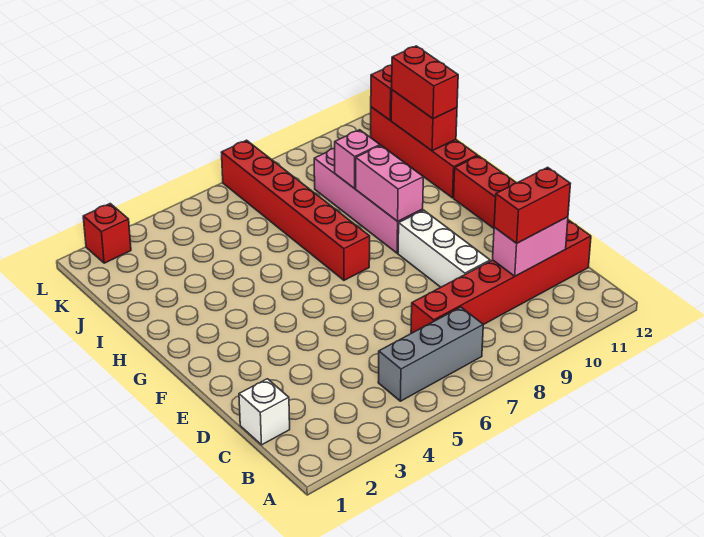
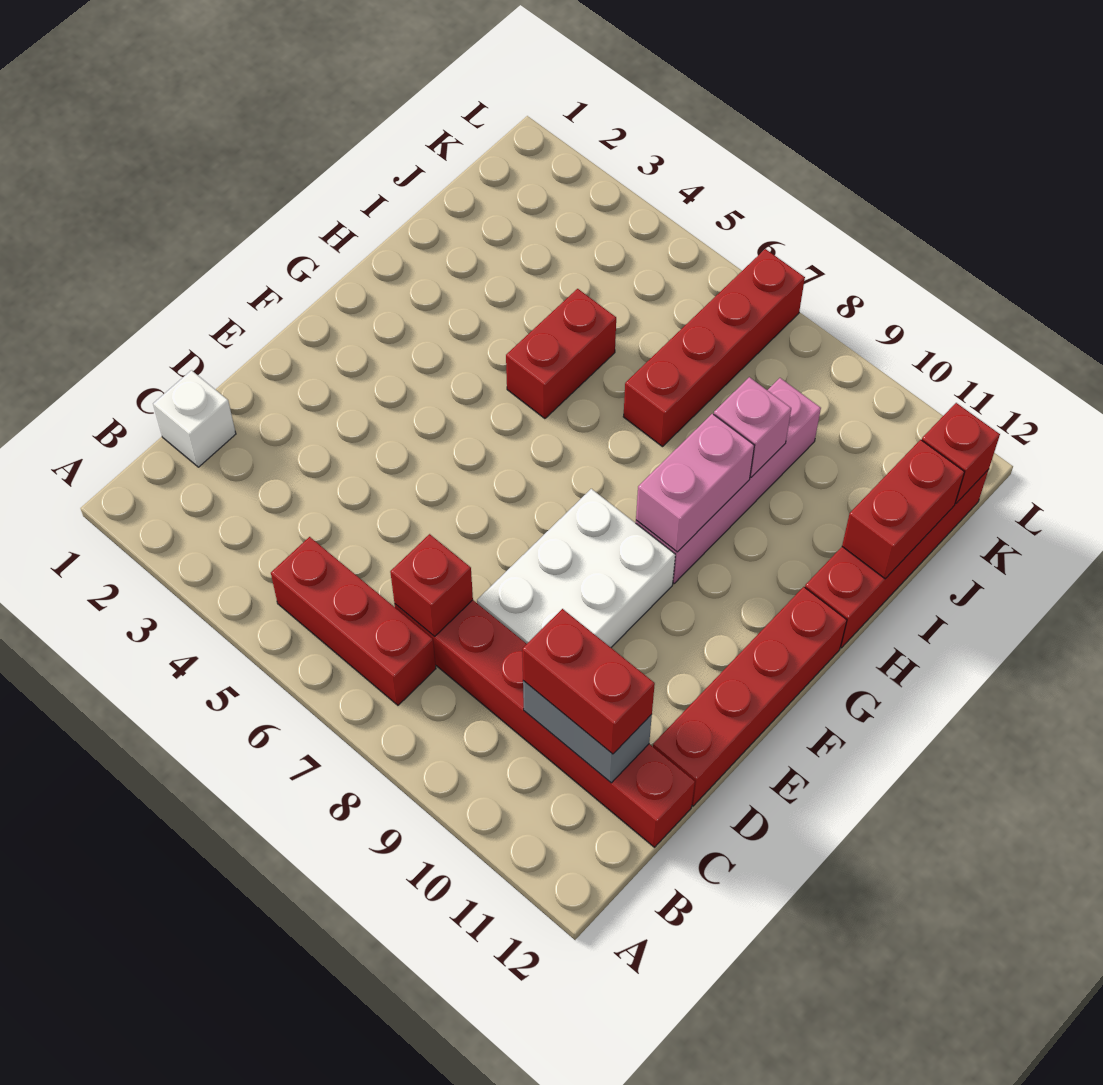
grey 1x3 brick [378,307,483,401] -> red 1x3 brick [271,537,436,705]
pink 1x2 brick [493,217,568,276] -> grey 1x2 brick [523,681,652,783]
white 1x3 brick [398,210,490,287] -> white 2x3 brick [477,489,675,647]
red 1x6 brick [221,140,370,280] -> red 1x4 brick [623,249,805,447]
red 1x2 brick [392,46,458,119] -> red 1x2 brick moved to [506,289,616,419]
red 1x1 brick [83,204,131,263] -> red 1x1 brick moved to [390,534,473,636]

